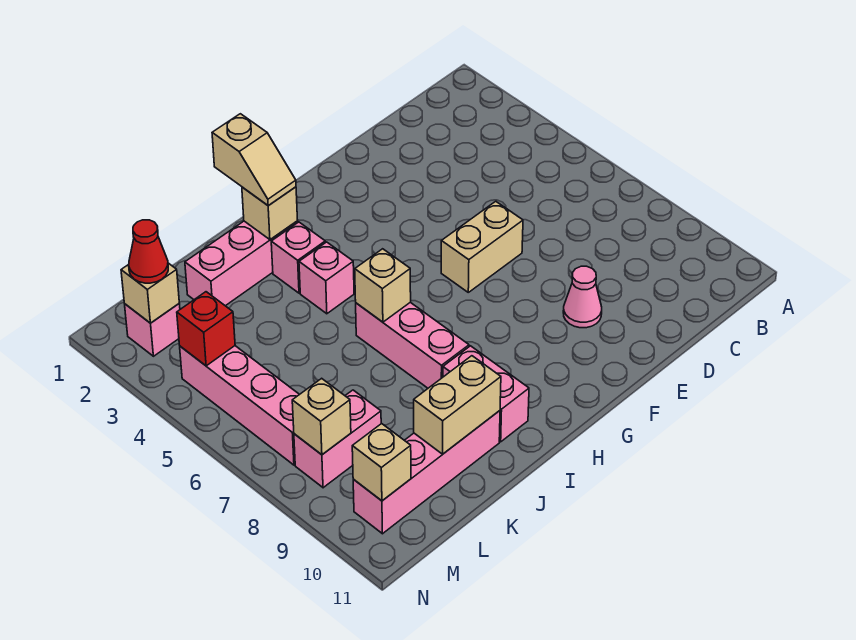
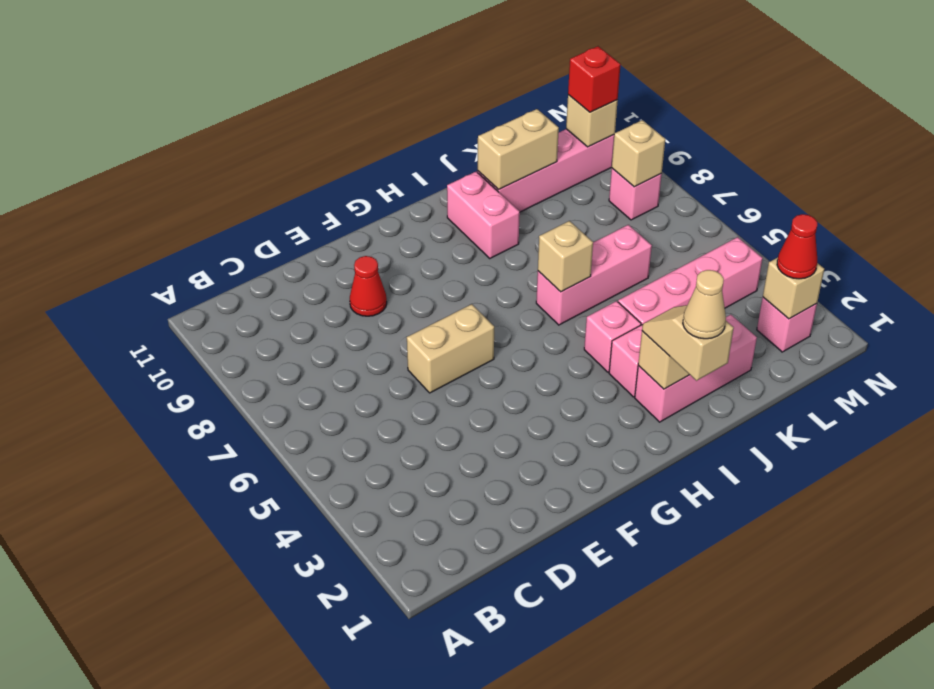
pink 1x1 cone [563,266,602,328] -> red 1x1 cone [350,256,387,316]
none -> tan 1x1 cone [683,270,726,339]
pink 1x3 brick [356,302,469,388] -> pink 1x3 brick turned to [536,225,652,325]
pink 1x2 brick [294,390,381,488] -> pink 1x1 brick [609,168,662,220]
pink 1x4 brick [180,346,300,465] -> pink 1x4 brick turned to [618,237,763,325]
red 1x1 brick [177,292,235,366] -> red 1x1 brick moved to [568,46,621,112]

